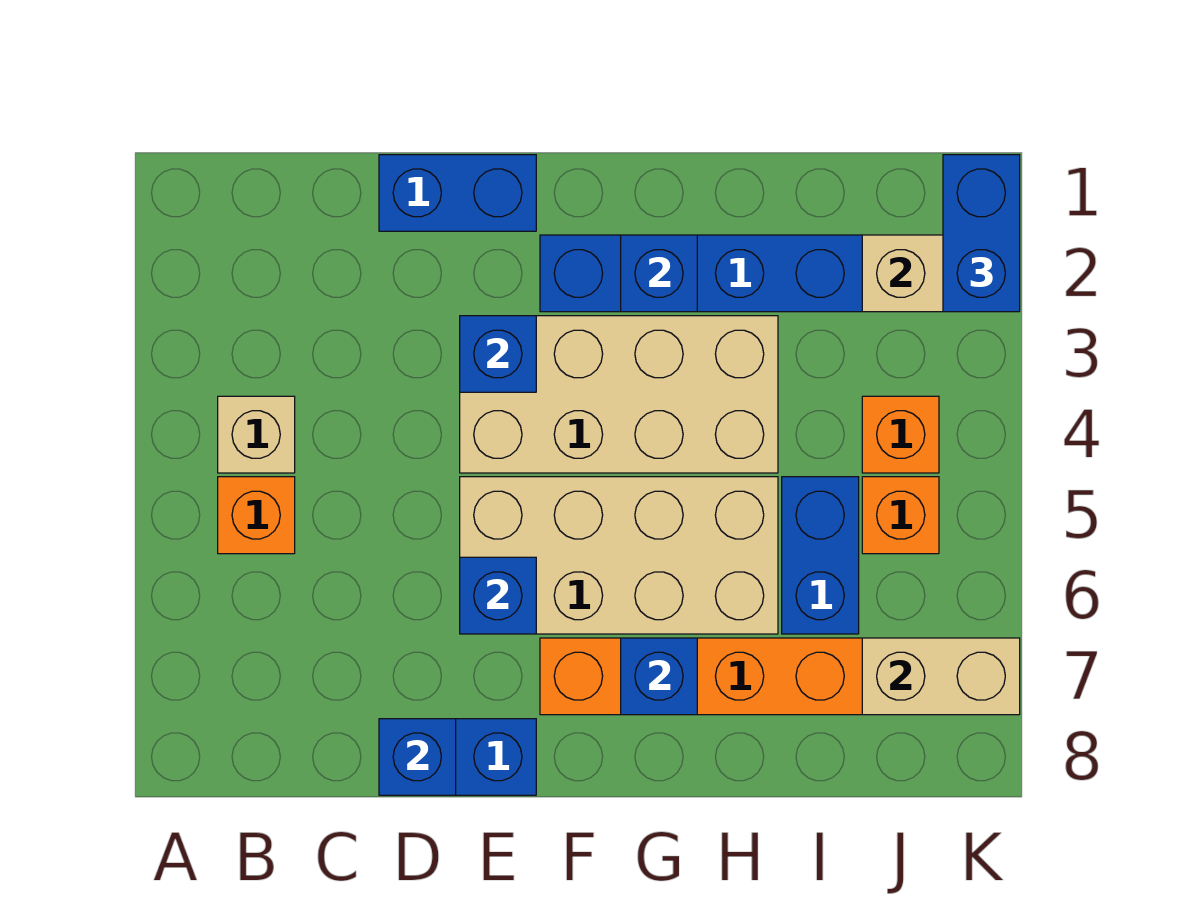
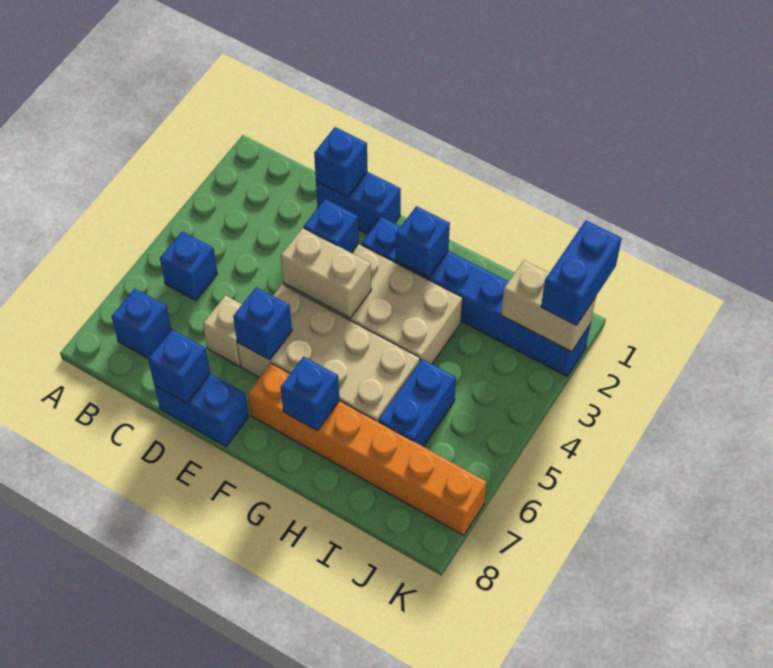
tan 1x1 brick [218,396,295,473] -> tan 1x1 brick moved to [203,295,242,366]
orange 1x1 brick [218,477,295,554] -> blue 1x1 brick [160,231,217,301]
none -> blue 1x1 brick [111,288,171,359]
none -> blue 1x1 brick [314,127,367,197]
orange 1x1 brick [862,396,939,473] -> none
orange 1x1 brick [862,477,939,554] -> none
tan 1x2 brick [862,638,1020,715] -> tan 1x2 brick moved to [281,228,371,318]

